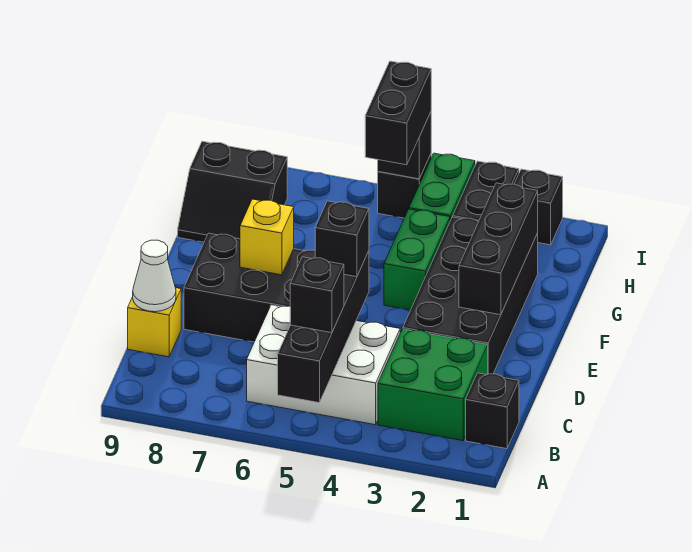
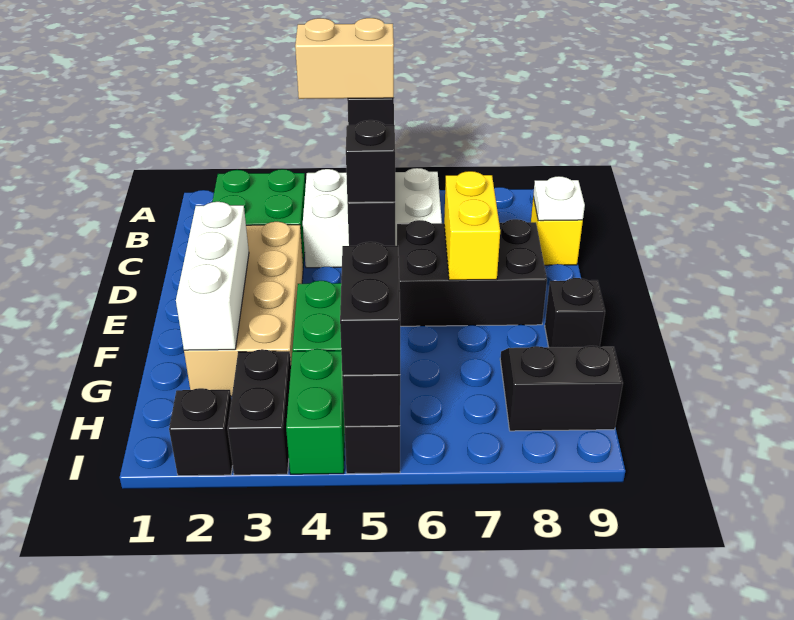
black 1x1 brick [466,373,519,449] -> black 1x1 brick moved to [545,278,605,347]
none -> tan 1x2 brick [295,18,394,99]
white 1x1 cone [133,240,176,312] -> white 1x1 plate [533,176,585,221]
black 2x4 brick [403,217,538,374] -> tan 2x4 brick [184,222,303,396]
black 1x3 brick [459,183,538,315] -> white 1x3 brick [176,202,249,350]
yellow 1x1 brick [240,199,294,275] -> yellow 1x2 brick [444,171,500,280]

